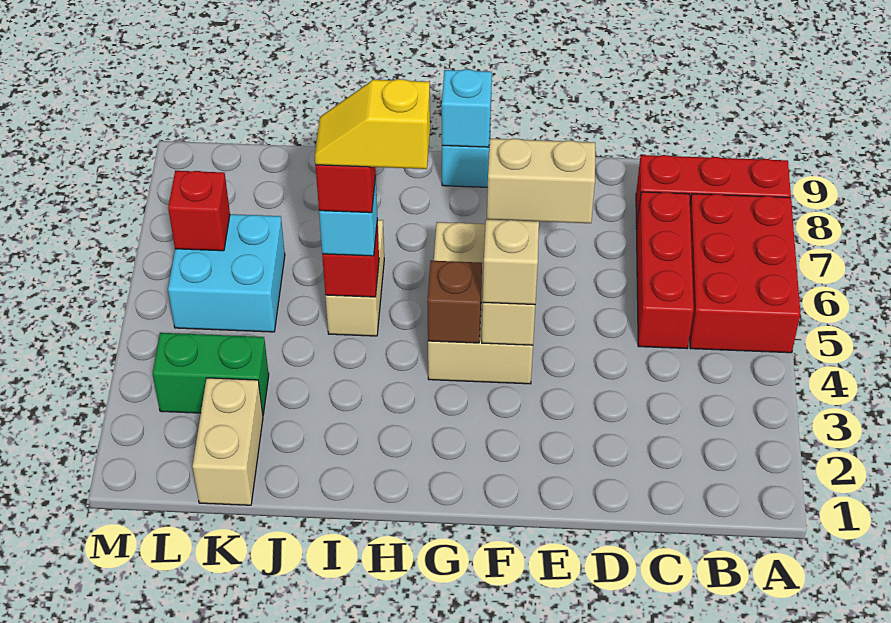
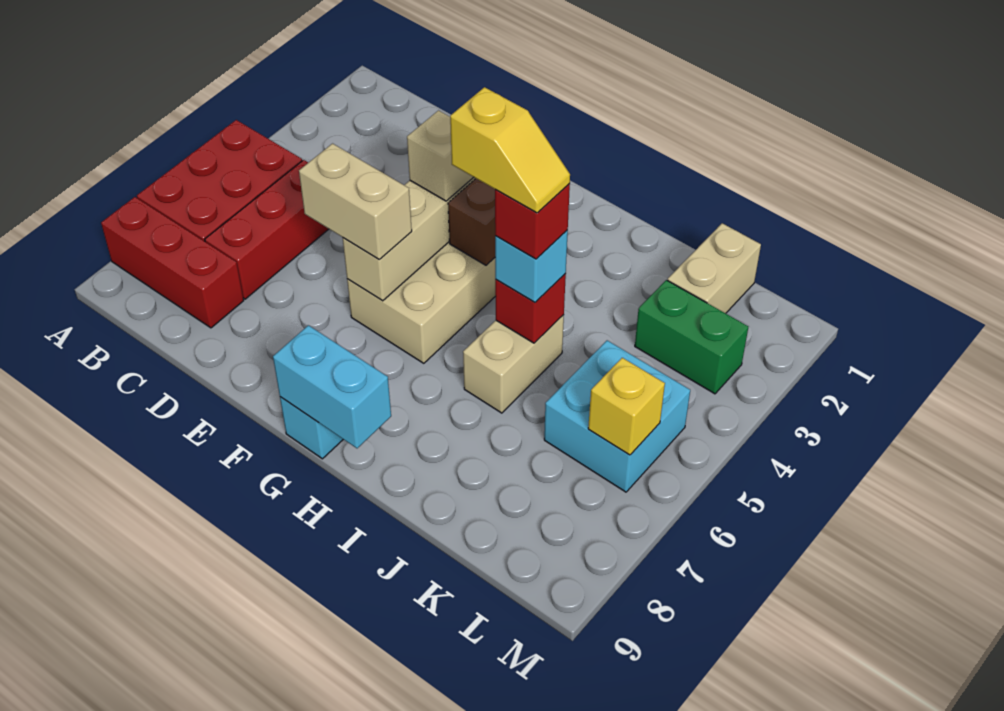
cyan 1x1 brick [442,69,492,147] -> cyan 1x2 brick [273,325,391,448]
red 1x1 brick [168,171,230,251] -> yellow 1x1 brick [588,358,665,455]

